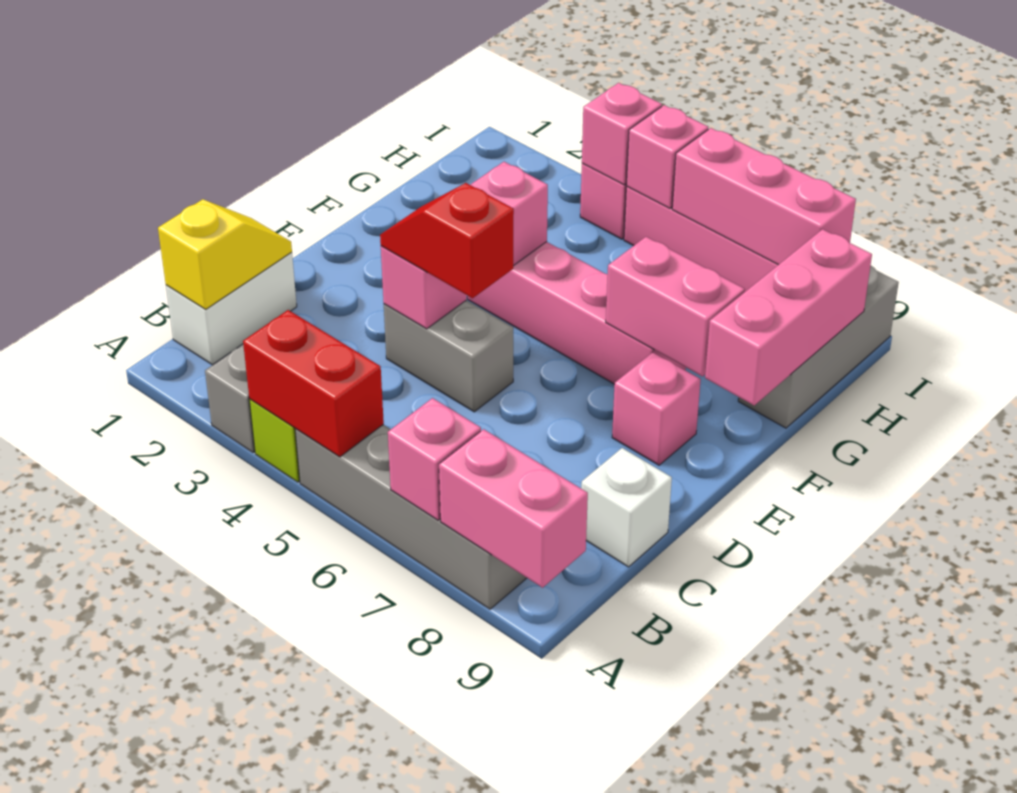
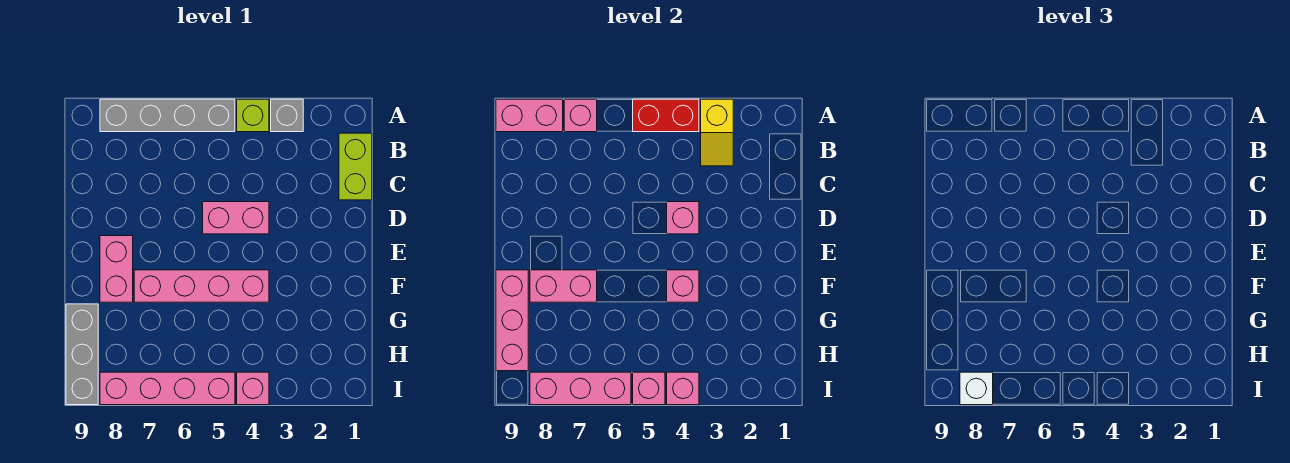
white 1x2 brick [166,252,297,365] -> lime 1x2 brick [339,133,372,200]
yellow 1x2 slope [158,199,292,309] -> yellow 1x2 slope moved to [701,99,733,166]
white 1x1 brick [581,448,672,567] -> white 1x1 brick moved to [960,372,993,405]
grey 1x2 brick [384,300,513,412] -> pink 1x2 brick [203,202,269,234]
red 1x2 slope [380,183,514,298] -> none
pink 1x1 brick [612,352,701,465] -> pink 1x2 brick [100,236,133,302]

